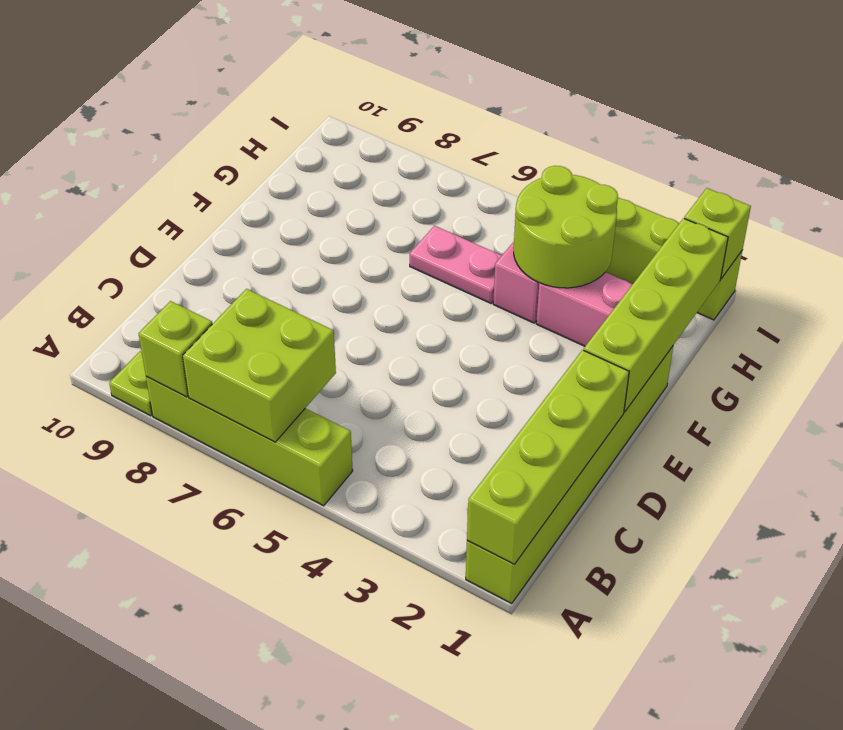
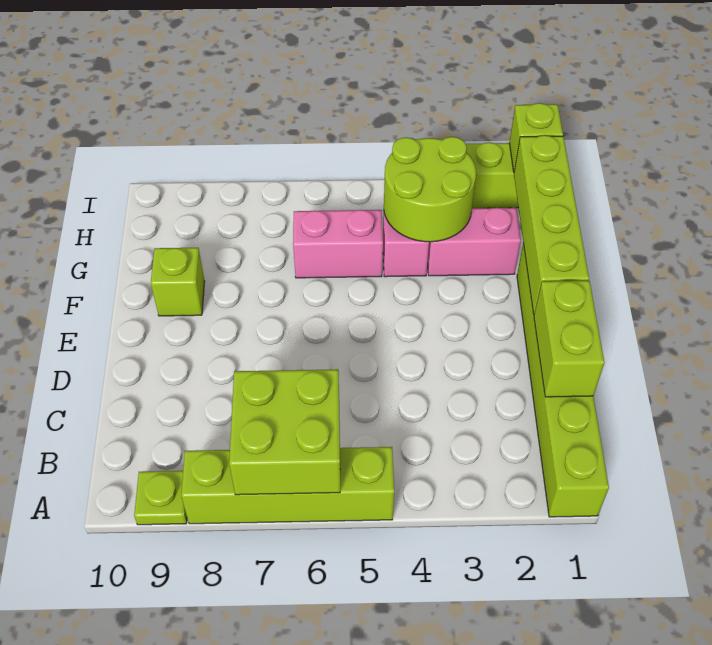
lime 1x4 brick [467,350,629,564] -> lime 1x2 brick [534,281,604,397]
lime 1x1 brick [139,301,212,397] -> lime 1x1 brick moved to [151,248,205,316]
pink 1x2 plate [410,226,502,303] -> pink 1x2 brick [293,210,383,278]

